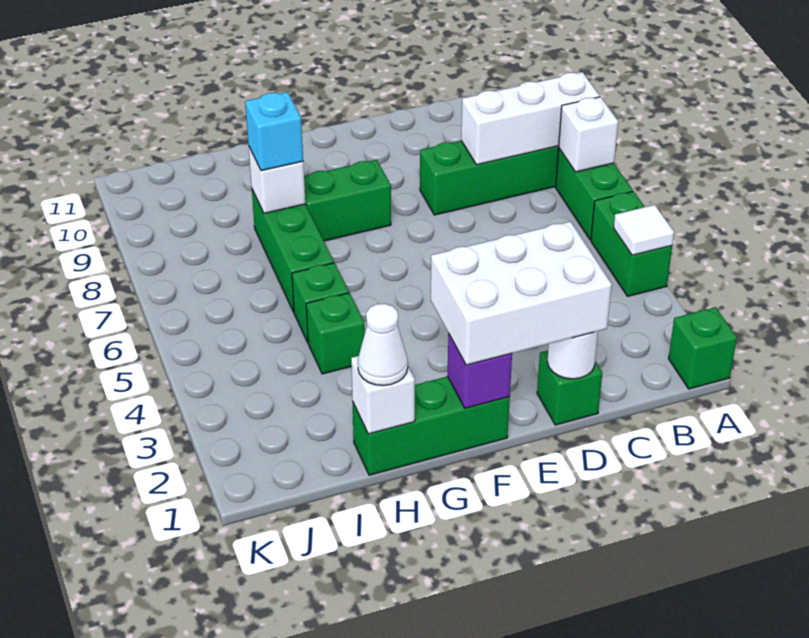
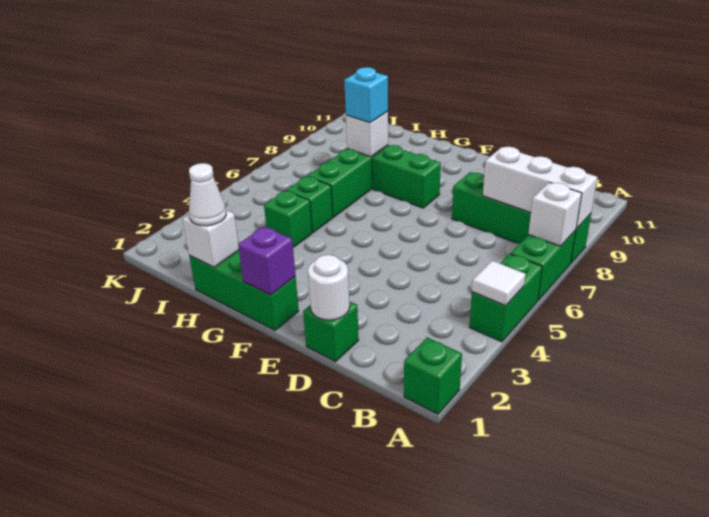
white 2x3 brick [431,222,612,365] -> none

